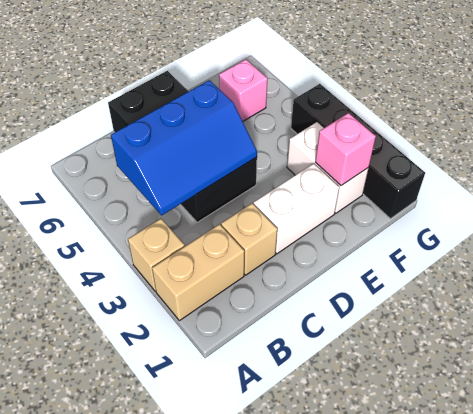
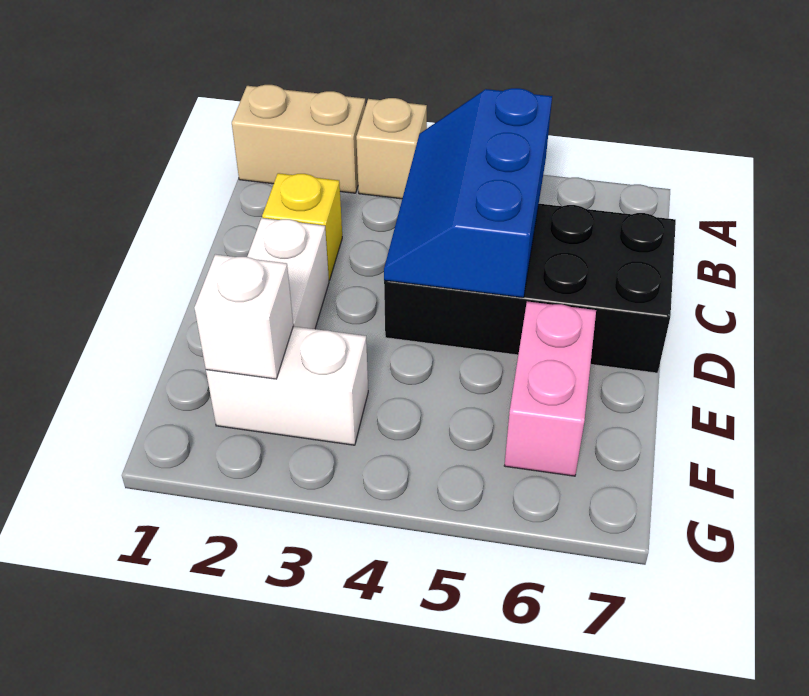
tan 1x2 brick [152,224,244,321] -> tan 1x2 brick turned to [232,85,365,193]
tan 1x1 brick [221,203,277,275] -> yellow 1x1 brick [262,173,342,280]
pink 1x1 brick [315,113,376,186] -> white 1x1 brick [195,254,293,379]
pink 1x1 brick [219,60,267,121] -> pink 1x2 brick [504,301,596,476]
black 1x4 brick [291,84,425,219] -> none

